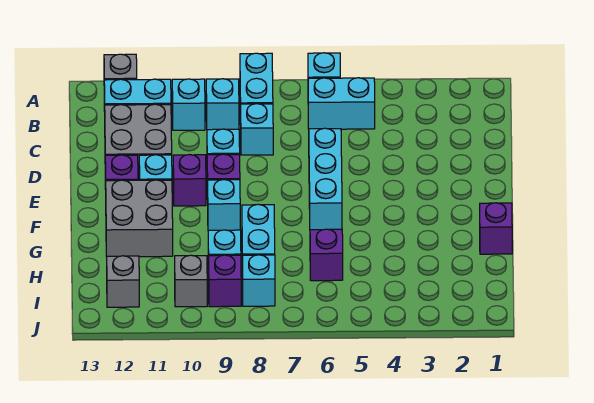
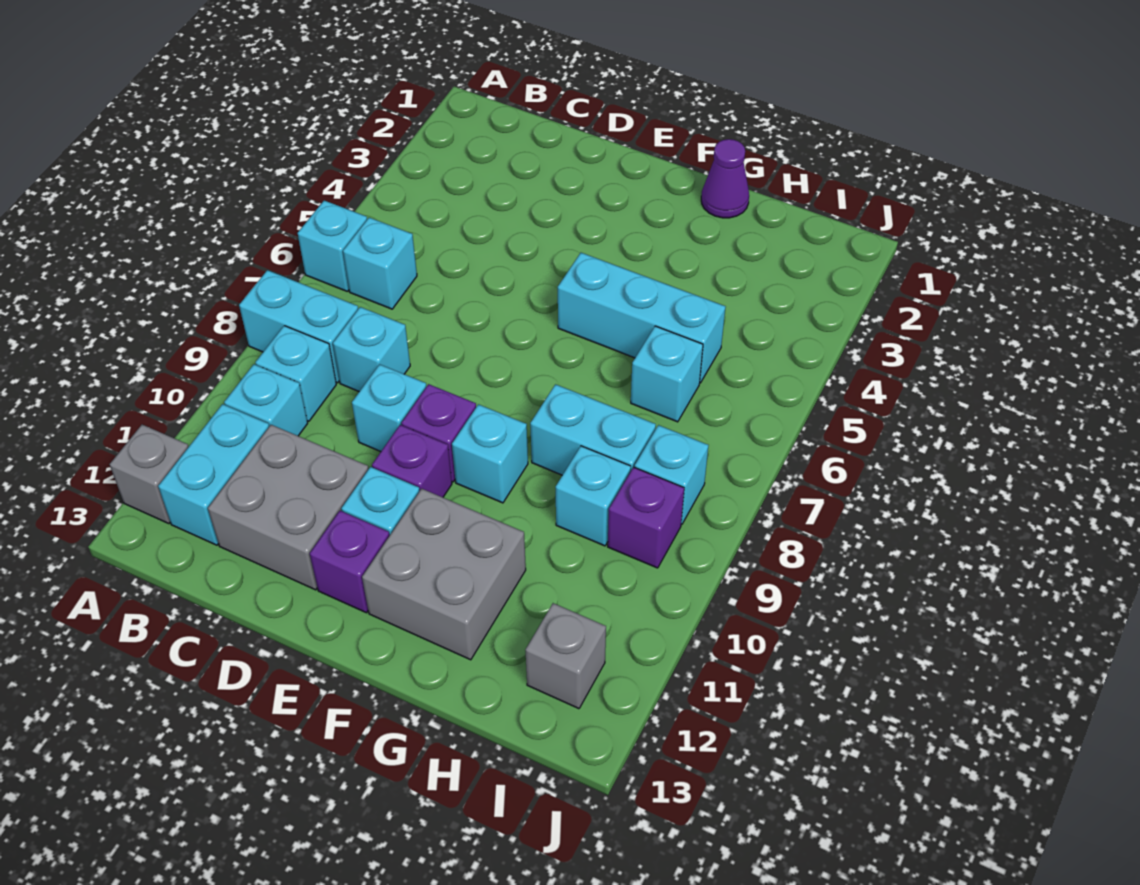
cyan 1x2 brick [308,78,375,129] -> cyan 1x1 brick [343,218,417,309]
cyan 1x3 brick [309,128,342,230] -> cyan 1x3 brick moved to [558,253,726,383]
purple 1x1 brick [480,203,512,254] -> purple 1x1 cone [701,139,749,218]
purple 1x1 brick [310,229,343,281] -> cyan 1x1 brick [631,326,703,422]
grey 1x1 brick [175,255,207,307] -> none

